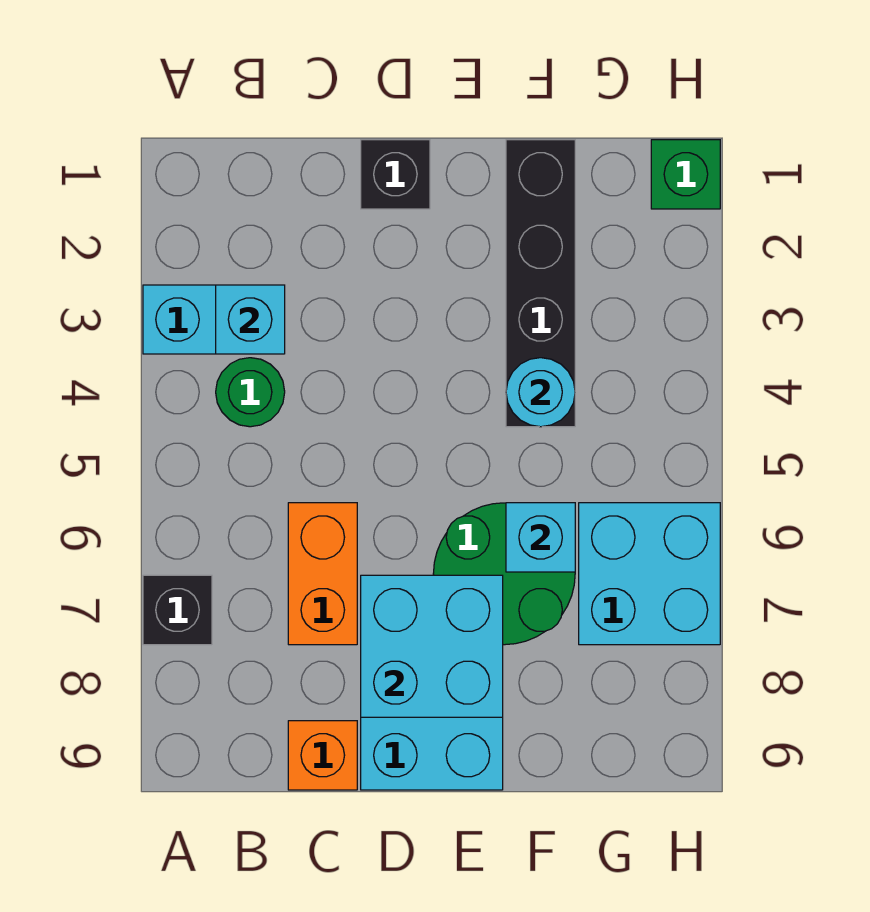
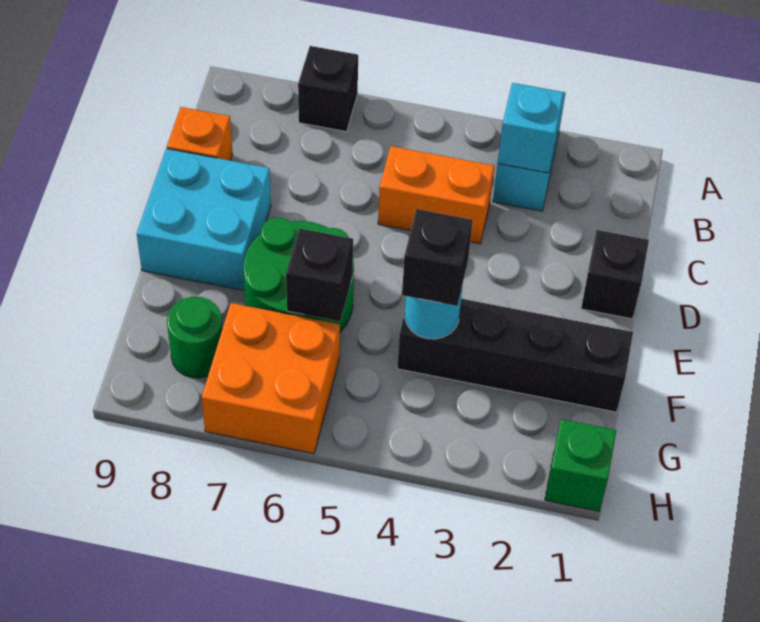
green 1x1 round brick [216,358,285,427] -> green 1x1 round brick moved to [167,297,223,378]
orange 1x2 brick [288,503,357,645] -> orange 1x2 brick moved to [378,146,494,244]
cyan 2x2 brick [361,575,503,717] -> none
none -> black 1x1 brick [402,209,473,306]
cyan 1x1 brick [506,503,575,572] -> black 1x1 brick [286,228,353,321]
cyan 2x2 brick [579,503,720,645] -> orange 2x2 brick [202,303,340,454]

